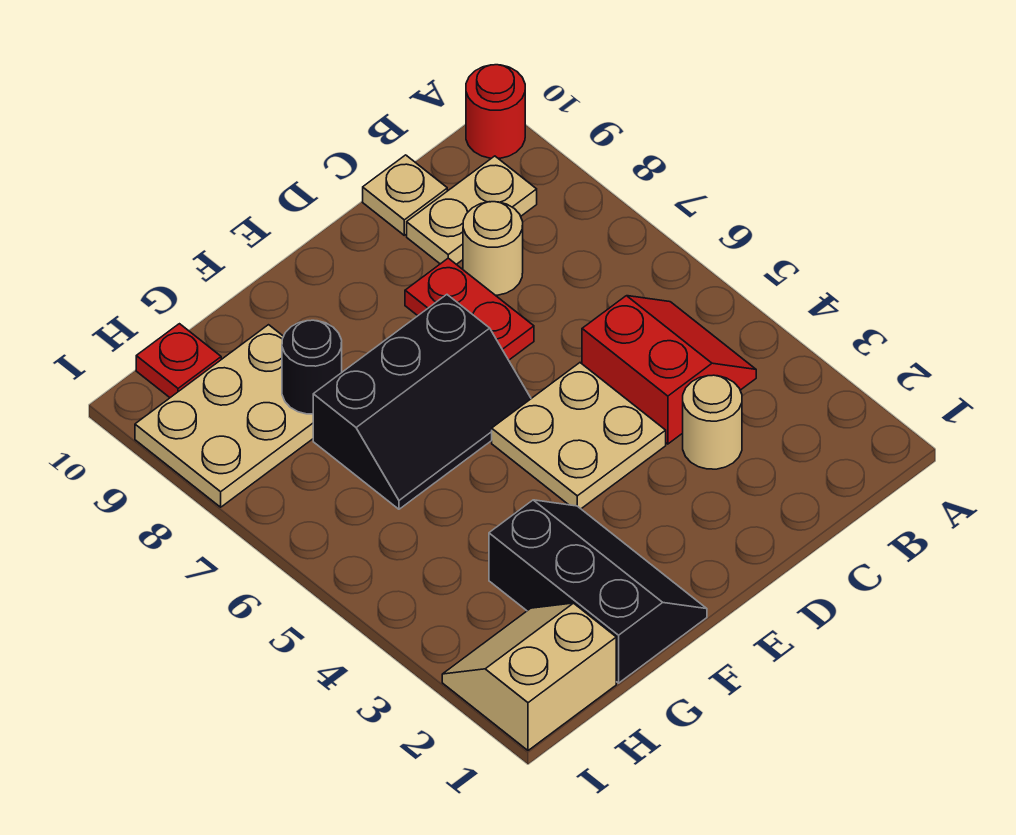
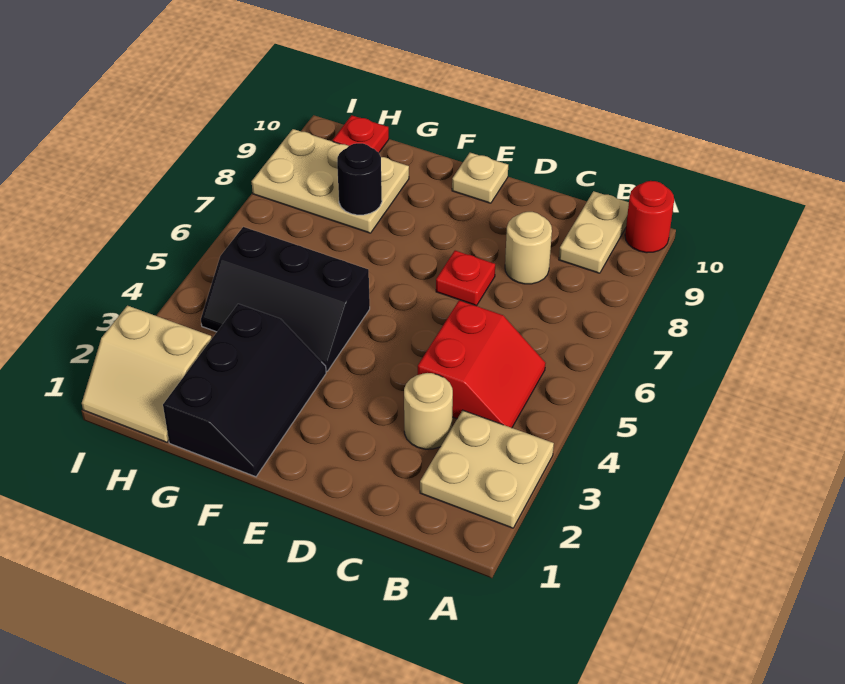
tan 1x2 plate [407,156,537,264] -> tan 1x2 plate turned to [559,191,629,273]
tan 1x1 plate [363,155,447,235] -> tan 1x1 plate moved to [452,153,508,203]
tan 2x2 plate [492,363,666,509] -> tan 2x2 plate moved to [420,410,554,528]
red 1x2 plate [405,258,534,360] -> red 1x1 plate [436,251,495,306]
black 2x3 slope [313,295,531,509] -> black 2x3 slope moved to [201,227,370,372]
tan 2x2 slope [442,603,616,750] -> tan 2x2 slope turned to [82,306,212,442]

